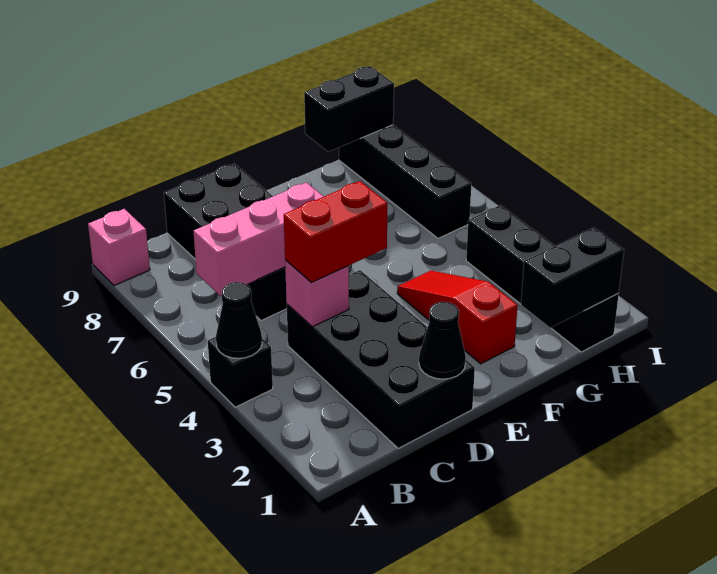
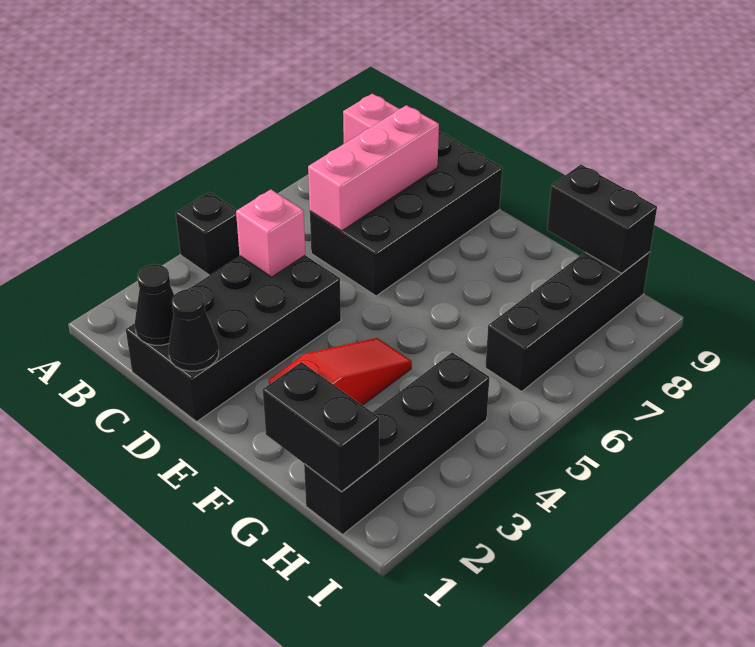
black 1x1 cone [216,282,262,358] -> black 1x1 cone moved to [135,264,174,345]
pink 1x3 brick [193,182,324,296] -> pink 1x3 brick turned to [308,105,439,231]
red 1x2 brick [284,181,387,282] -> none

